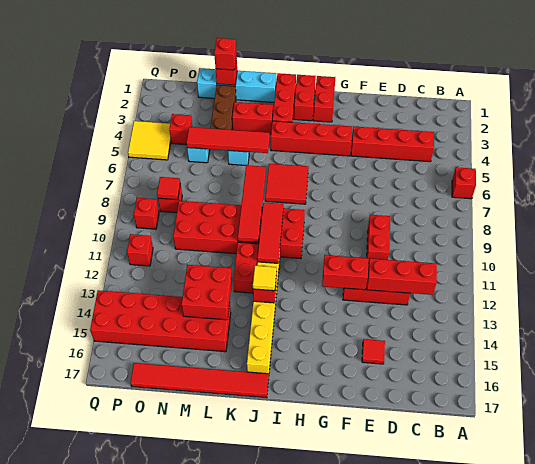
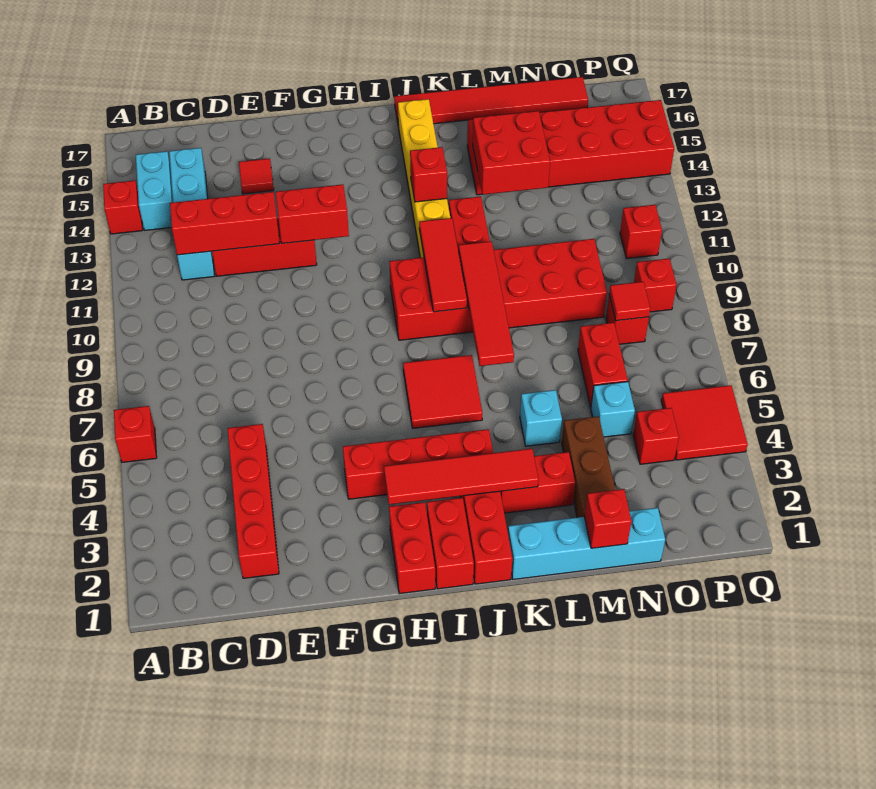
none -> cyan 1x2 brick [136,151,173,230]
red 1x4 brick [351,127,434,162] -> red 1x4 brick turned to [227,424,279,578]
none -> cyan 1x4 brick [169,148,214,280]
red 1x2 brick [367,215,390,264] -> red 1x2 brick moved to [578,323,628,407]
yellow 1x1 tile [253,266,277,291] -> none
red 1x4 tile [186,127,270,153] -> red 1x4 tile moved to [384,449,539,505]
red 1x1 brick [214,38,237,70] -> red 1x1 brick moved to [103,181,143,234]
yellow 2x2 tile [128,121,171,160] -> red 2x2 tile [661,385,748,460]

